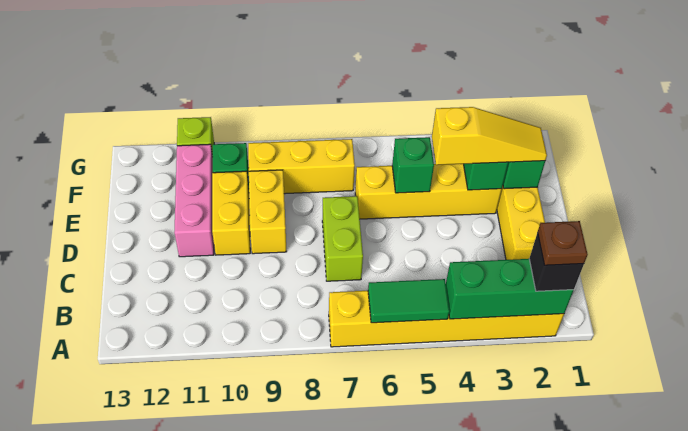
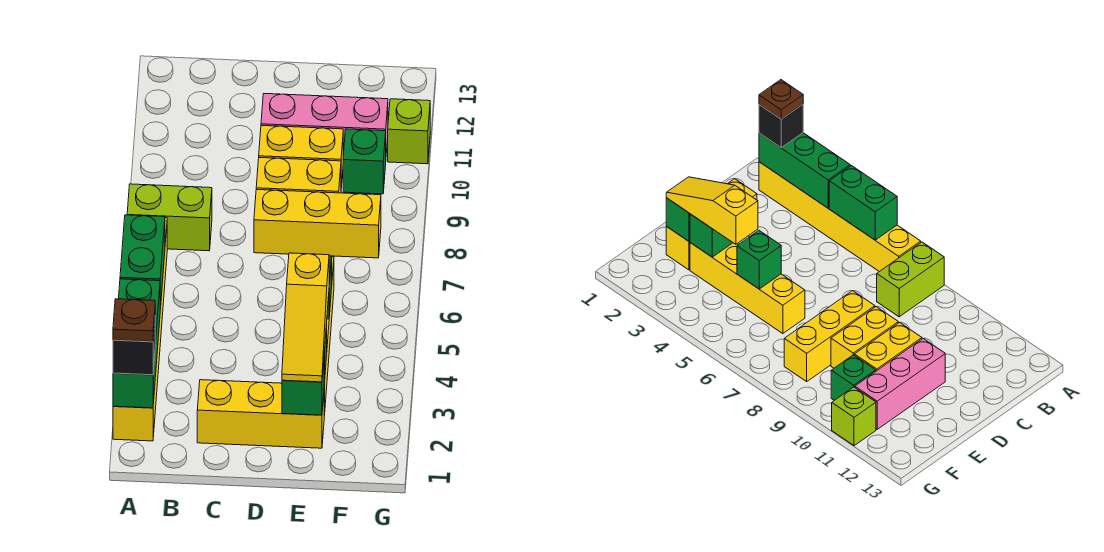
green 1x2 tile [368,279,449,323] -> green 1x2 brick [120,215,165,309]
lime 1x2 brick [322,196,363,281] -> lime 1x2 brick moved to [127,184,212,251]
yellow 1x3 brick [248,139,355,194] -> yellow 1x3 brick turned to [254,189,381,258]

